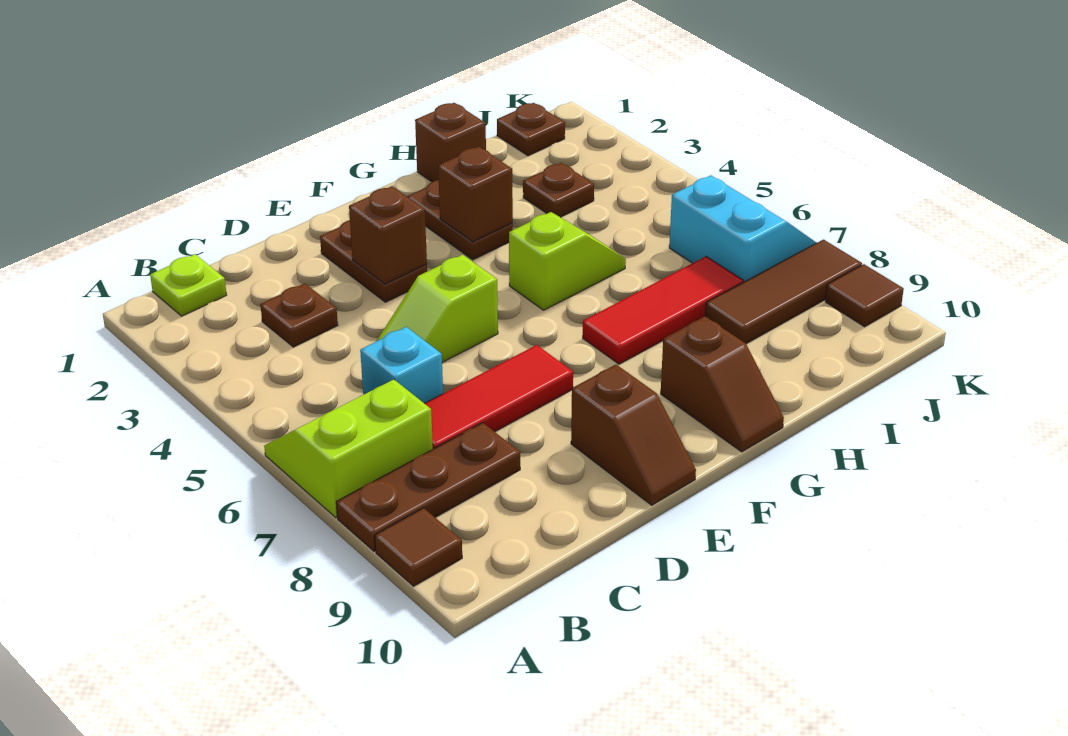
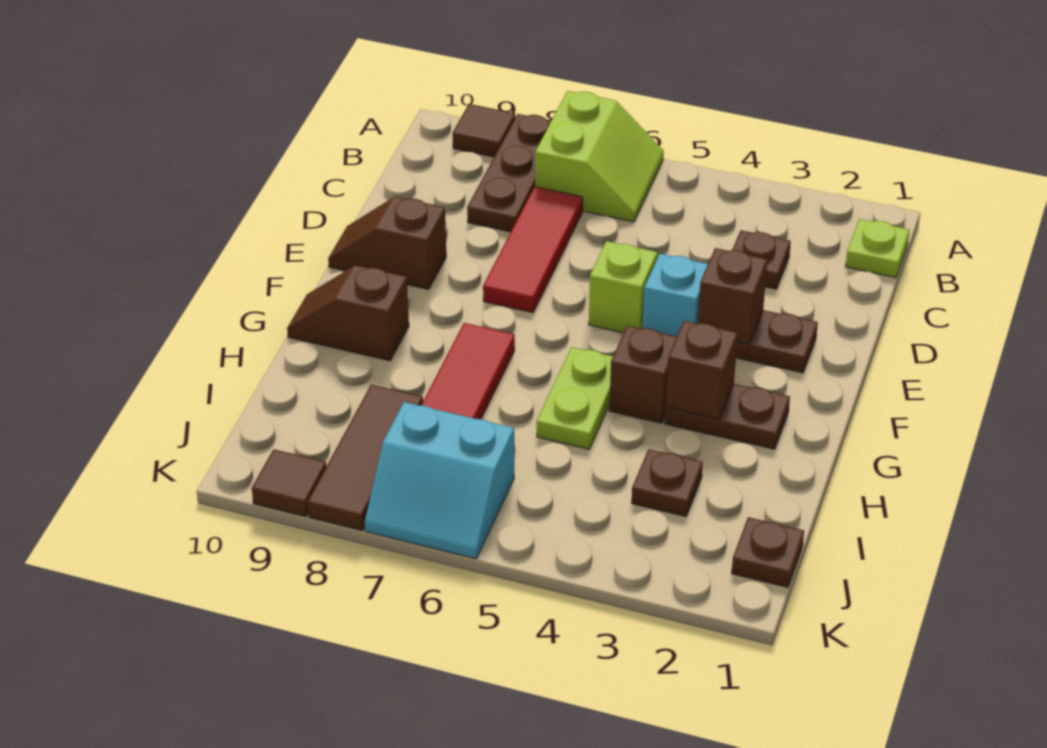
cyan 1x1 brick [360,327,443,403] -> cyan 1x1 brick moved to [643,254,708,336]
lime 1x2 slope [509,212,626,310] -> lime 1x2 plate [537,347,613,449]
brown 1x1 brick [415,103,486,182] -> brown 1x1 brick moved to [609,326,677,423]

